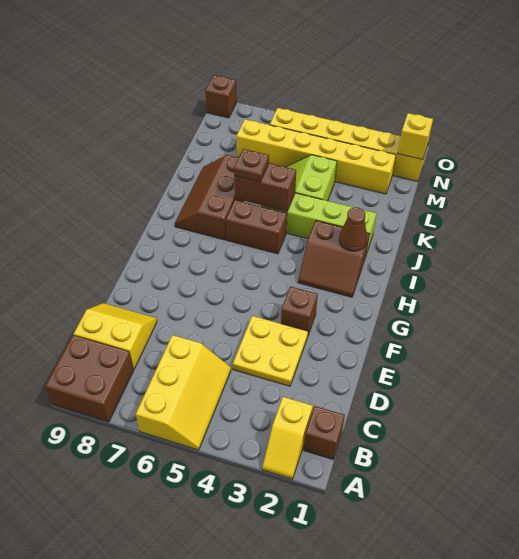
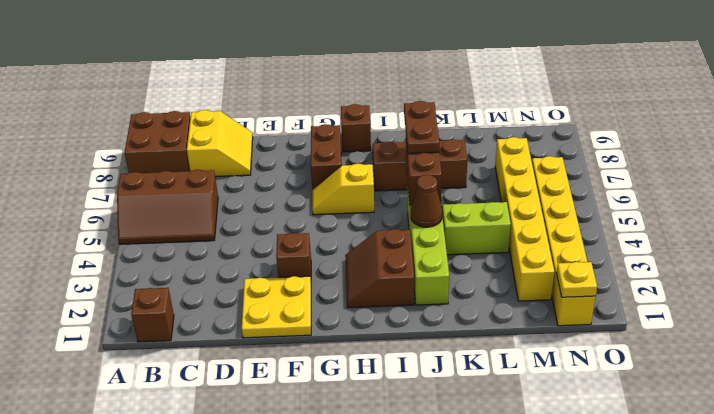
yellow 1x2 slope [262,397,313,479] -> yellow 1x2 slope moved to [312,164,374,215]
yellow 2x3 slope [136,335,231,450] -> brown 2x3 slope [117,170,218,244]
yellow 2x2 plate [233,316,308,386] -> yellow 2x2 plate moved to [242,276,311,338]
brown 1x1 cone [339,207,367,251] -> brown 1x1 cone moved to [411,175,442,227]
brown 1x2 brick [226,200,287,254] -> brown 1x2 brick moved to [311,124,342,189]
brown 1x1 plate [234,149,269,182] -> brown 1x2 plate [404,101,439,153]
yellow 1x1 brick [398,113,433,160] -> yellow 1x1 plate [556,262,597,297]
brown 1x1 brick [205,75,237,118] -> brown 1x1 brick moved to [341,104,371,152]

